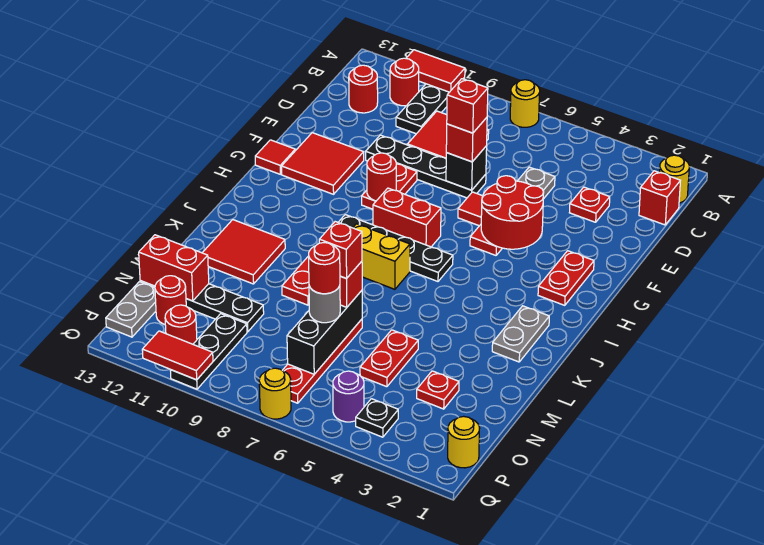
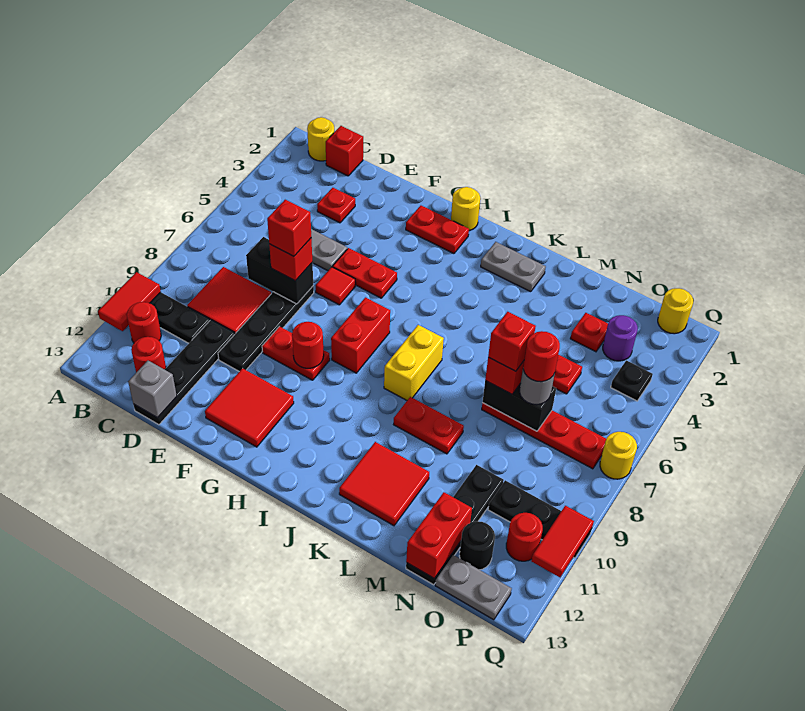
yellow 1x1 round brick [510,80,540,127] -> yellow 1x1 round brick moved to [451,187,480,231]
none -> grey 1x1 brick [128,361,177,418]
black 1x1 brick [446,146,487,190] -> black 1x2 brick [246,237,313,304]
red 2x2 round brick [481,176,544,249] -> none
red 1x1 tile [255,140,295,174] -> none
black 1x4 plate [338,215,453,281] -> black 1x4 plate moved to [133,320,235,425]
black 1x3 brick [287,291,362,374] -> black 1x2 brick [483,381,556,431]
red 1x1 round brick [155,276,186,324] -> black 1x1 round brick [459,521,495,570]
purple 1x1 round brick [333,371,364,422] -> purple 1x1 round brick moved to [603,315,638,361]

